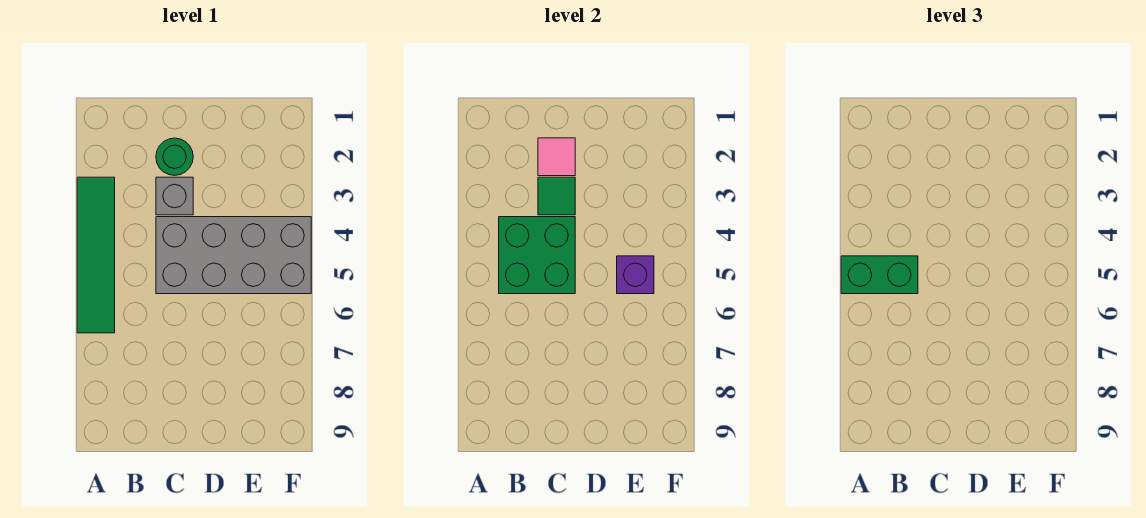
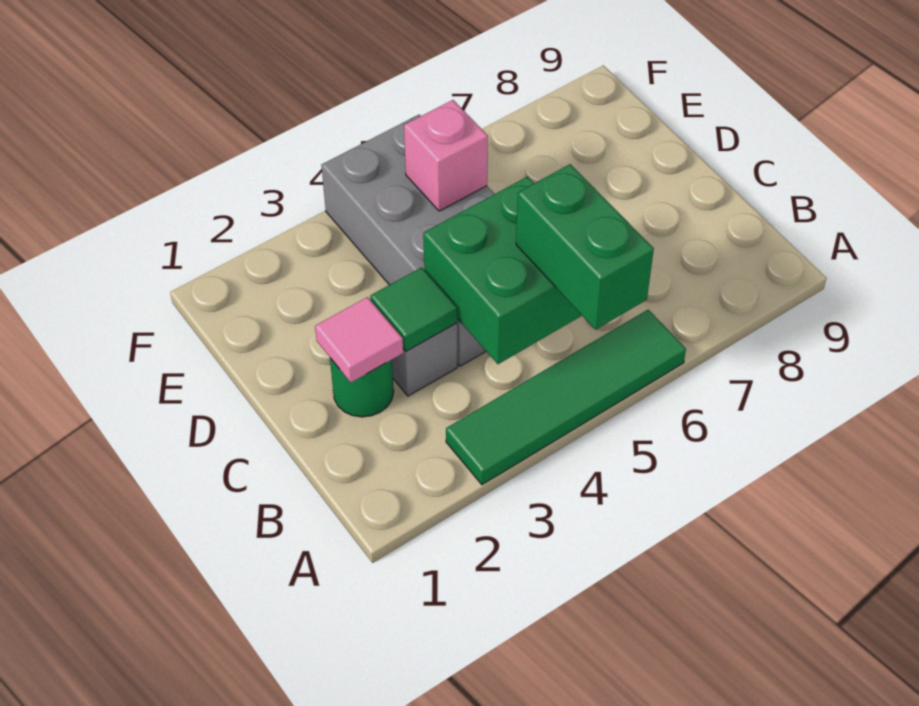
purple 1x1 brick [617,256,654,294] -> pink 1x1 brick [404,100,488,211]

